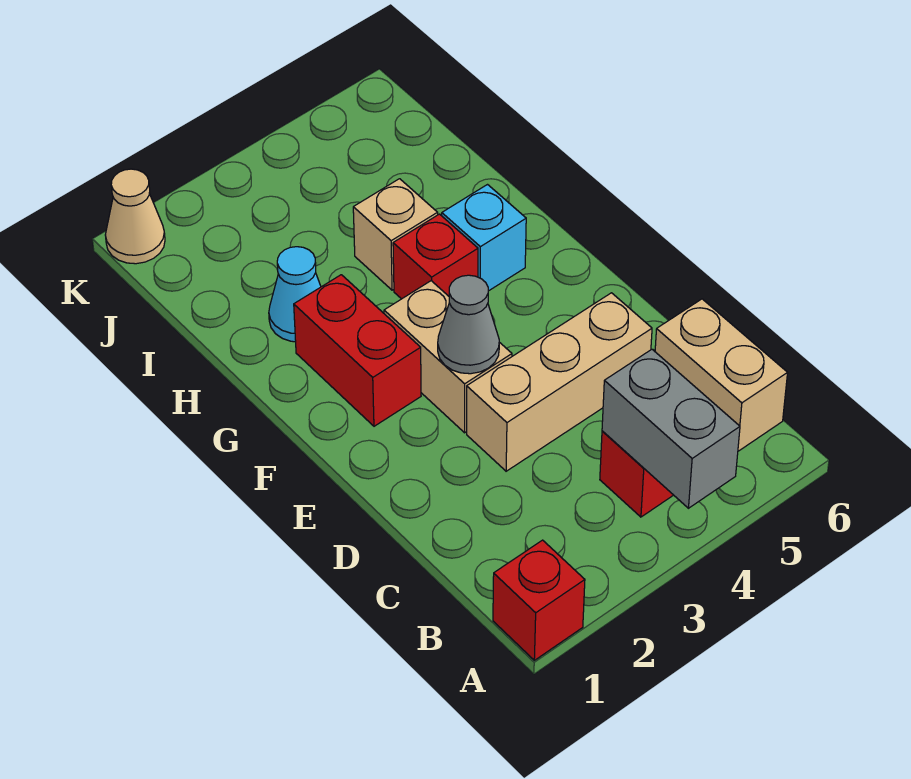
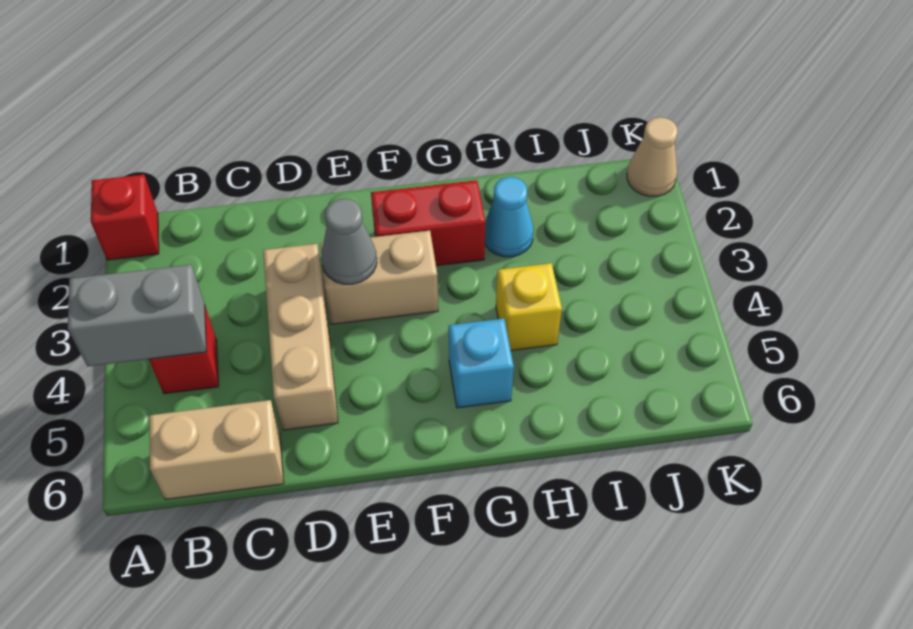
red 1x1 brick [393,214,478,299] -> none
tan 1x1 brick [353,179,438,290] -> yellow 1x1 brick [496,263,562,350]

